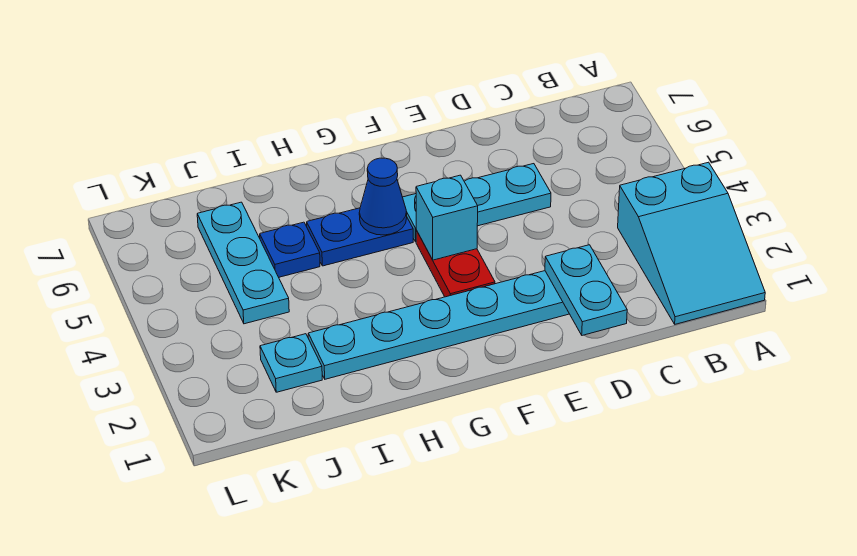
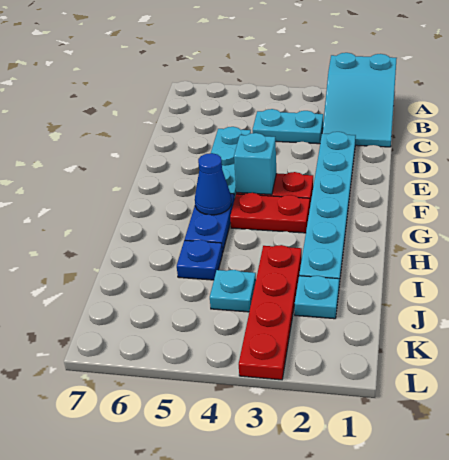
cyan 2x3 slope [618,162,765,324] -> cyan 2x3 slope turned to [322,53,397,147]
cyan 1x2 plate [545,245,627,335] -> cyan 1x2 plate moved to [253,109,323,144]
none -> red 1x2 plate [230,193,310,233]
none -> red 1x4 plate [239,245,302,380]
cyan 1x3 plate [197,202,289,324] -> cyan 1x1 plate [210,270,256,312]

